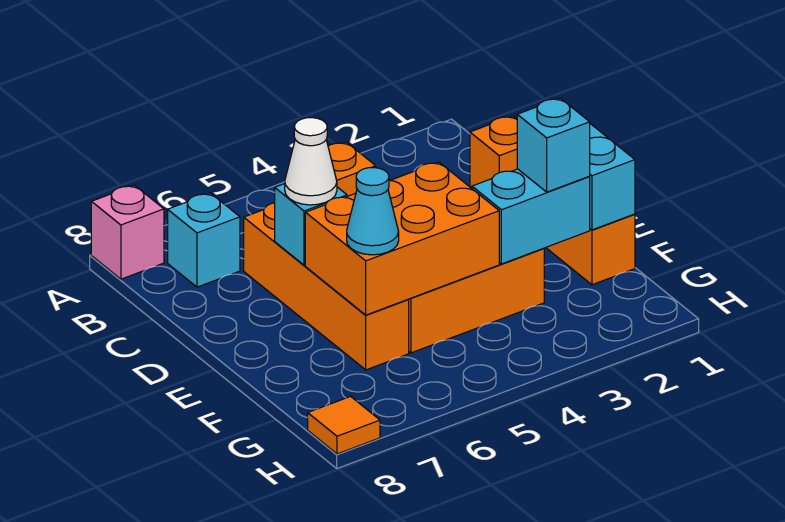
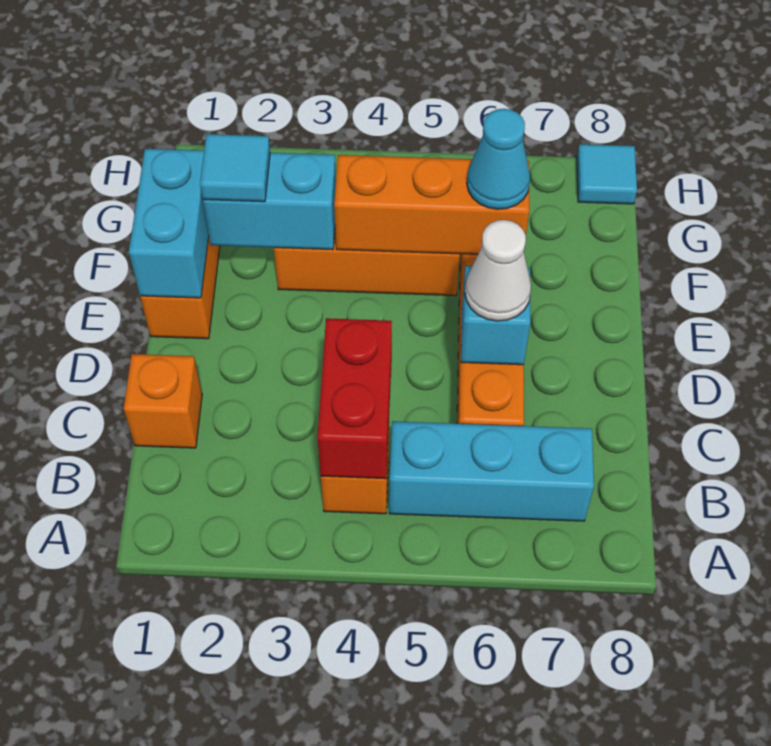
pink 1x1 brick [91,185,164,279] -> none
none -> red 1x2 brick [317,318,392,479]
cyan 1x1 brick [168,193,240,287] -> cyan 1x3 brick [389,421,594,521]
orange 2x3 brick [305,162,499,315] -> orange 1x3 brick [334,155,529,254]
cyan 1x1 brick [517,98,590,192] -> cyan 1x1 tile [200,134,270,202]
orange 1x1 tile [308,396,380,454] -> cyan 1x1 tile [577,144,637,204]

